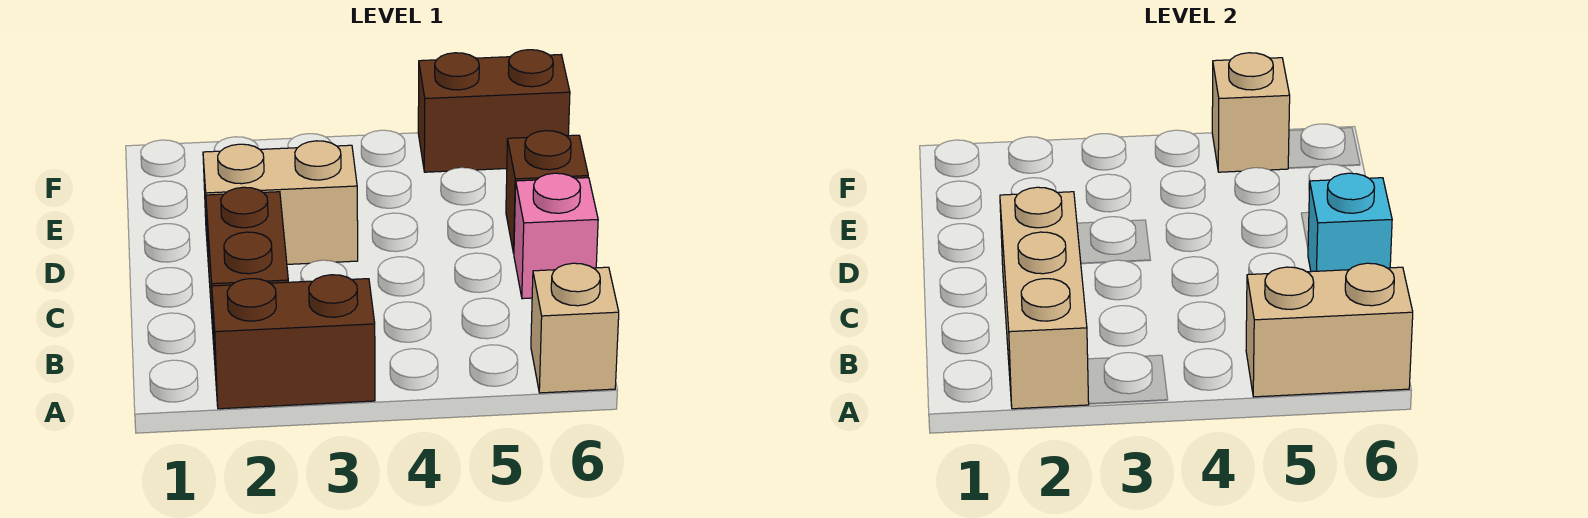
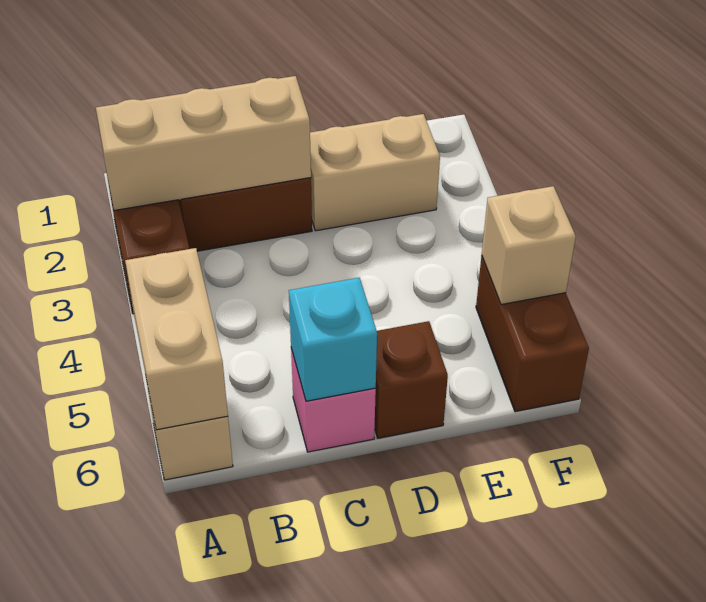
tan 1x2 brick [203,141,358,266] -> tan 1x2 brick turned to [310,114,440,231]

